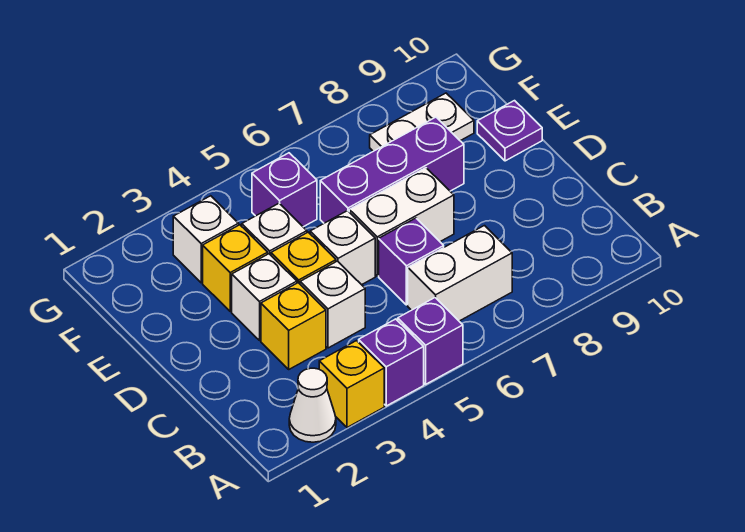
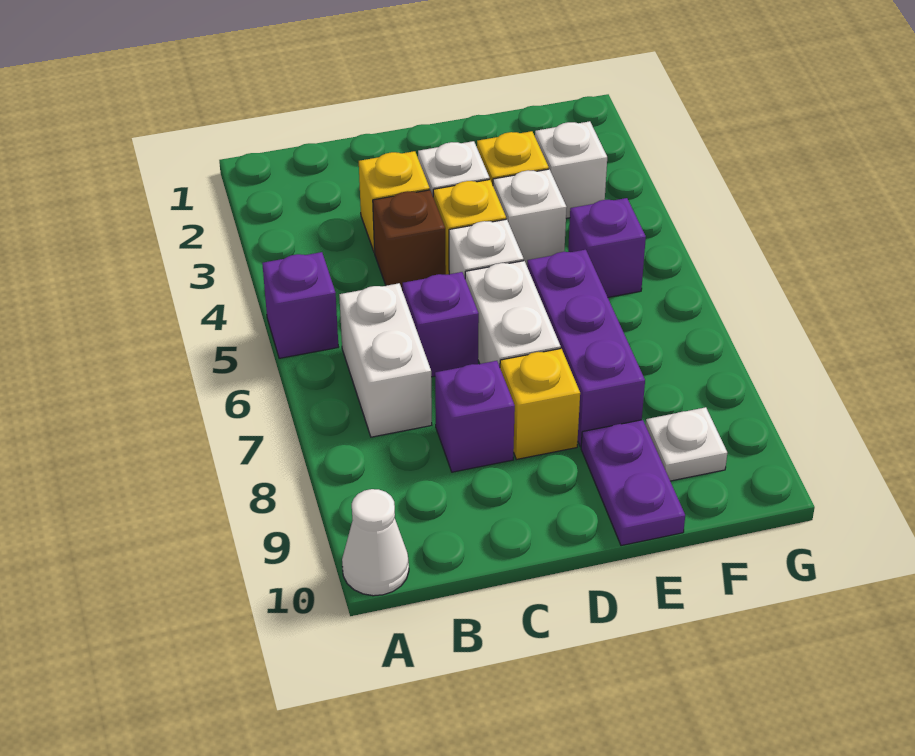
white 1x1 cone [289,368,336,442] -> white 1x1 cone moved to [342,489,409,596]
yellow 1x1 brick [319,341,384,427] -> yellow 1x1 brick moved to [500,349,580,459]
purple 1x1 brick [359,319,424,406] -> purple 1x1 brick moved to [435,361,515,472]
white 1x1 brick [300,261,365,348] -> brown 1x1 brick [373,190,446,291]
purple 1x1 plate [477,101,542,161] -> purple 1x2 plate [581,420,685,546]
white 1x2 plate [370,93,474,151] -> white 1x1 plate [646,407,727,481]

